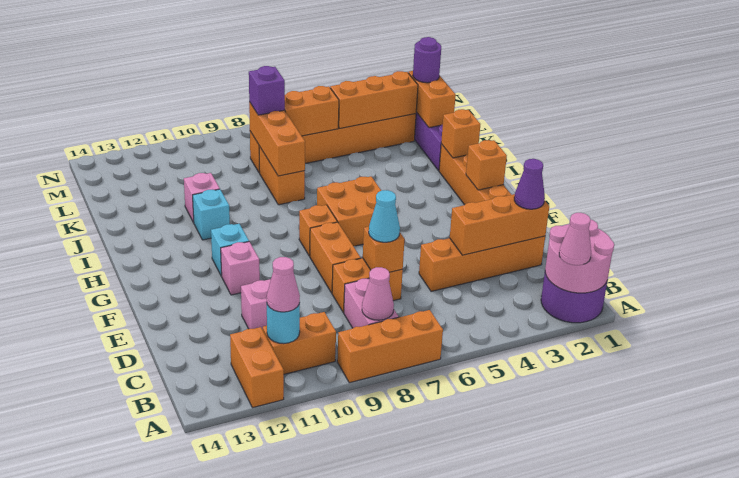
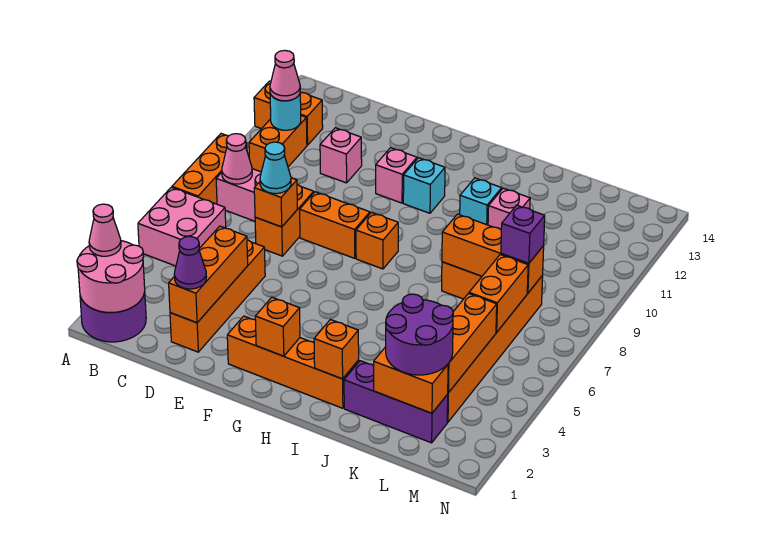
none -> pink 2x2 brick [138,187,226,266]
orange 2x2 brick [317,176,381,246] -> none
purple 1x1 round brick [413,37,441,83] -> purple 2x2 round brick [386,294,453,375]

